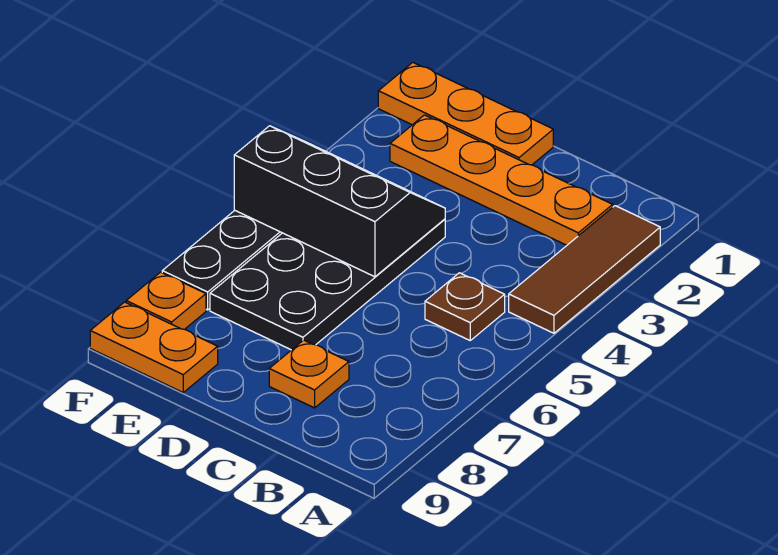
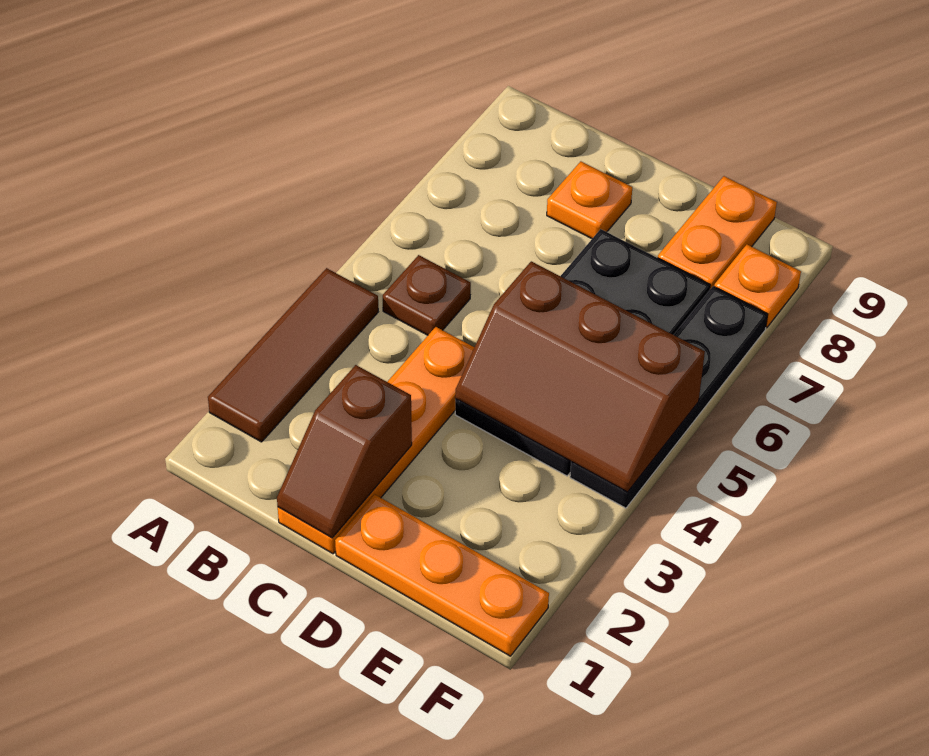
orange 1x4 plate [390,115,613,245] -> orange 1x4 plate turned to [278,327,474,554]
none -> brown 1x2 slope [277,365,412,538]
black 2x3 slope [234,126,445,277] -> brown 2x3 slope [455,261,705,492]
orange 1x2 plate [90,302,218,392] -> orange 1x2 plate turned to [658,176,777,289]

